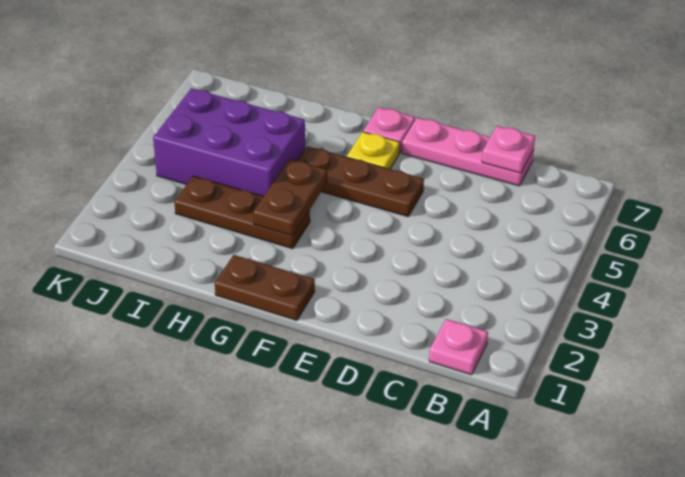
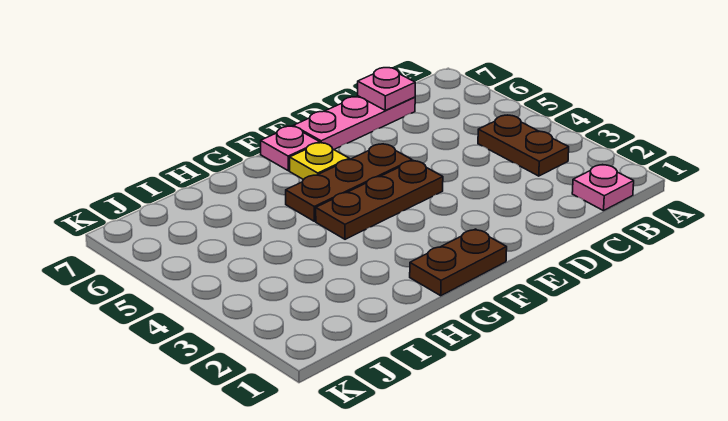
brown 1x3 plate [174,176,310,249] -> brown 1x3 plate moved to [316,161,443,239]
brown 1x2 plate [253,159,327,236] -> brown 1x2 plate moved to [478,115,569,176]
purple 2x3 brick [153,88,305,196] -> none

